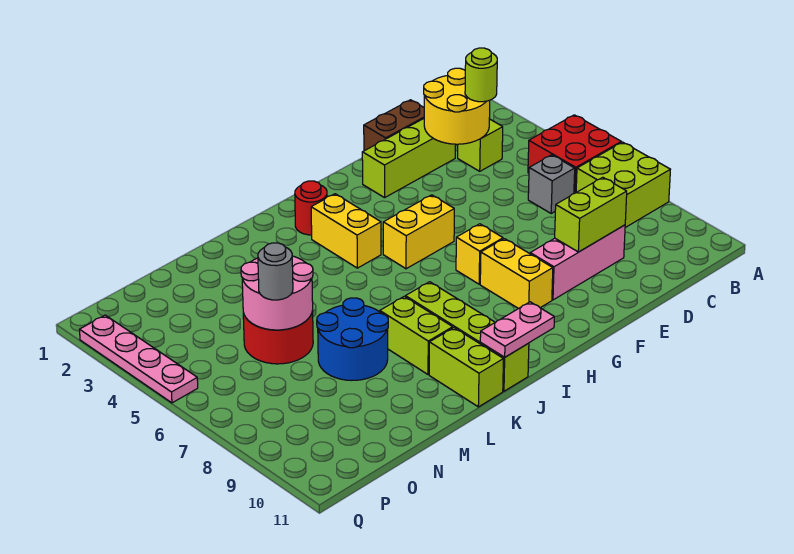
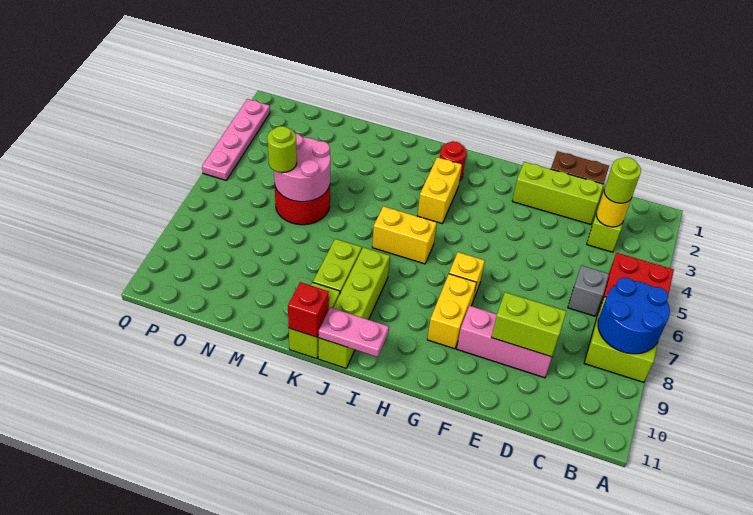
yellow 2x2 round brick [424,68,490,144] -> yellow 1x1 round brick [596,192,631,227]
yellow 1x2 brick [383,195,454,269] -> yellow 1x2 brick moved to [372,206,437,264]
none -> red 1x1 brick [288,282,329,337]
blue 2x2 round brick [317,298,388,380] -> blue 2x2 round brick moved to [598,277,670,354]
grey 1x1 round brick [258,243,293,300] -> lime 1x1 round brick [267,126,297,173]

